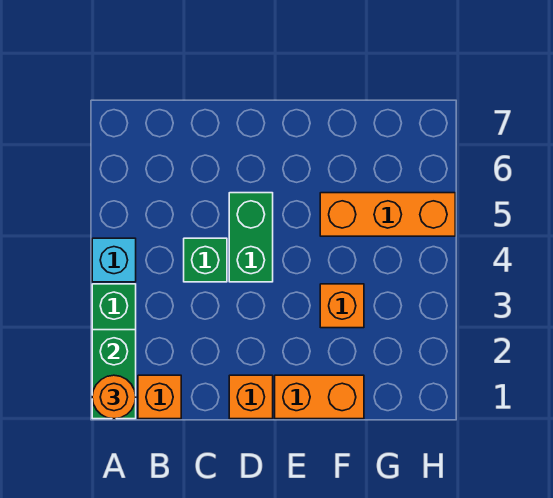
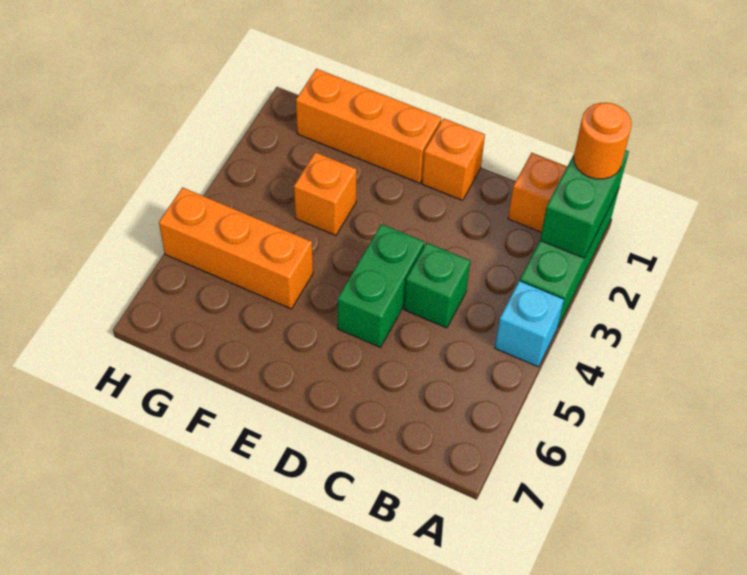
orange 1x2 brick [275,375,364,419] -> orange 1x3 brick [296,69,441,183]

